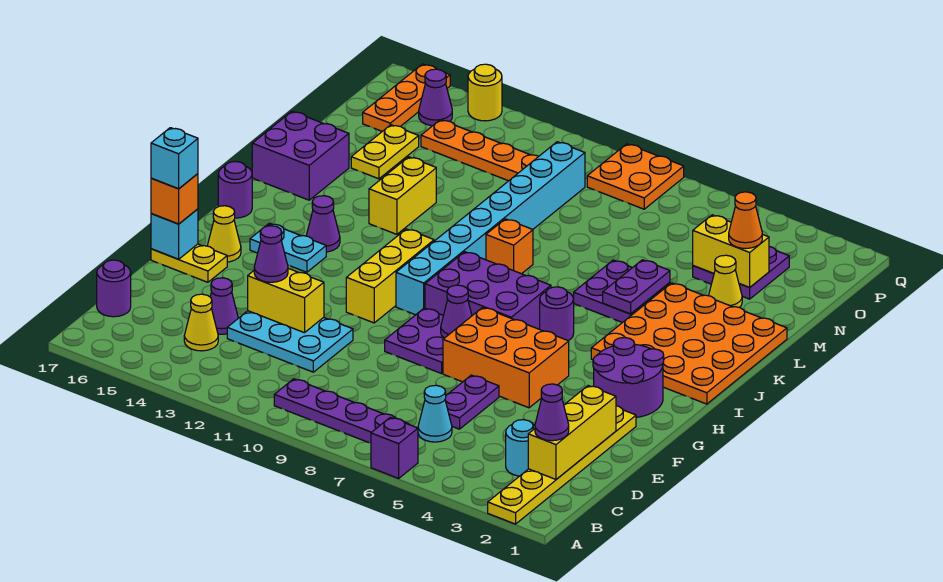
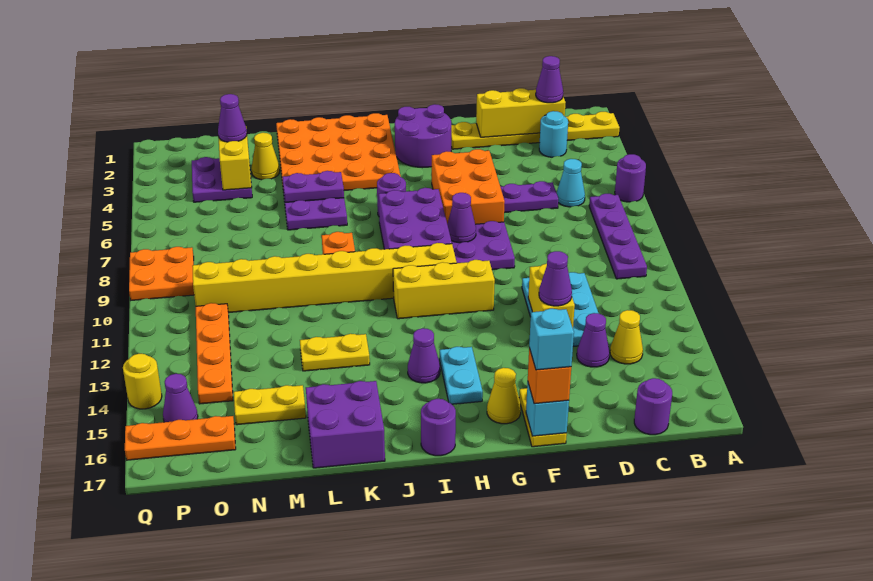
purple 1x1 brick [371,417,418,478] -> purple 1x1 round brick [615,154,646,202]
cyan 1x8 brick [396,142,585,315] -> yellow 1x8 brick [192,243,457,313]
yellow 1x2 brick [369,157,436,234] -> yellow 1x2 plate [300,334,370,371]
orange 1x1 cone [729,192,762,249] -> purple 1x1 cone [218,94,247,142]

